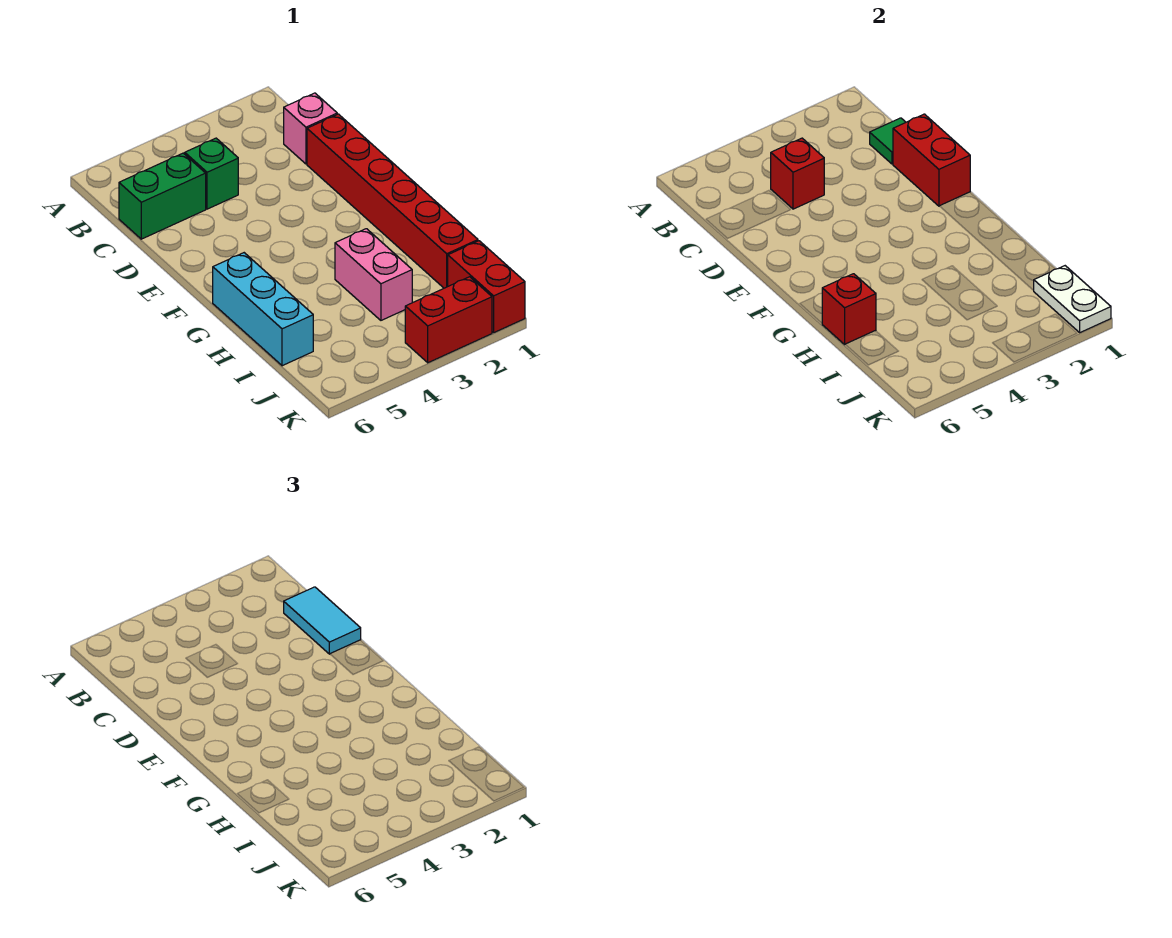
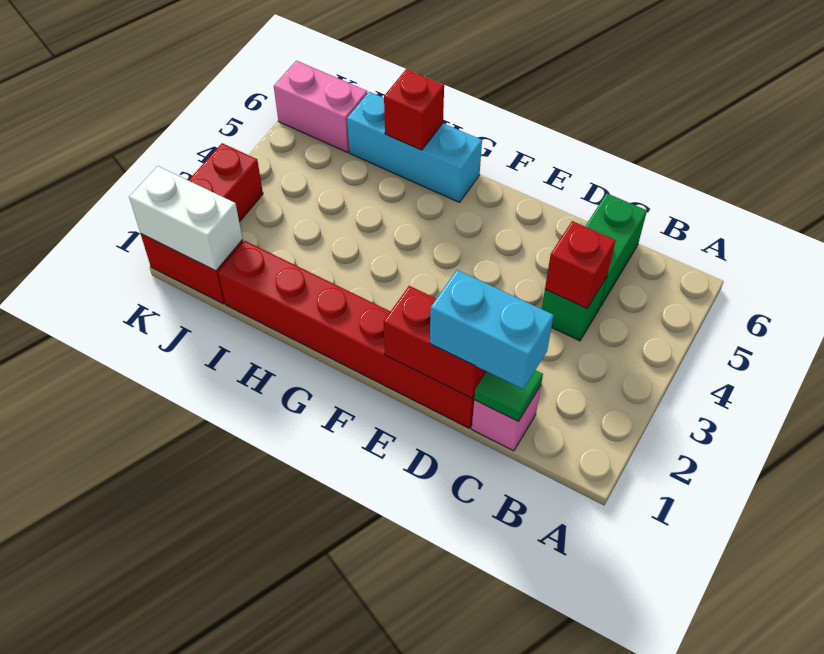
cyan 1x2 tile [284,587,361,654] -> cyan 1x2 brick [430,270,554,389]
pink 1x2 brick [335,229,412,320] -> pink 1x2 brick moved to [274,61,367,152]
white 1x2 plate [1034,266,1111,332] -> white 1x2 brick [129,166,242,271]

